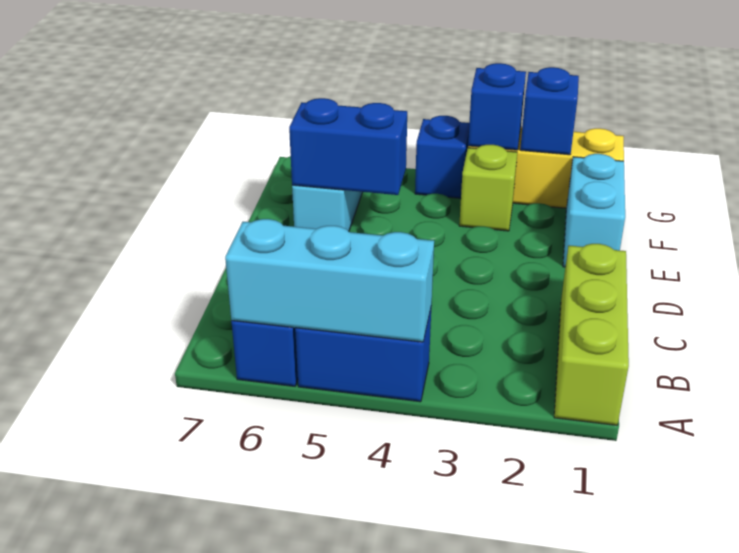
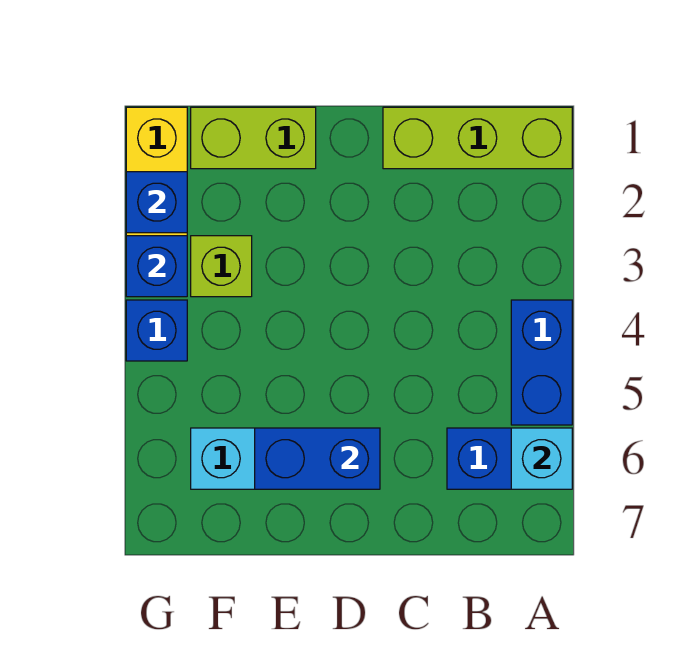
cyan 1x3 brick [225,219,434,342] -> cyan 1x1 brick [511,428,572,489]
cyan 1x2 brick [563,154,625,267] -> lime 1x2 brick [191,107,316,169]
blue 1x2 brick [289,98,407,195] -> blue 1x2 brick turned to [255,428,380,489]

